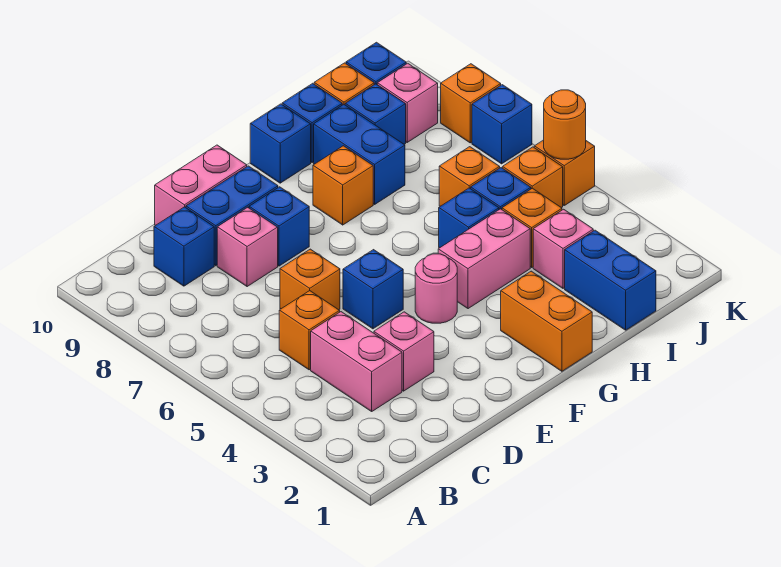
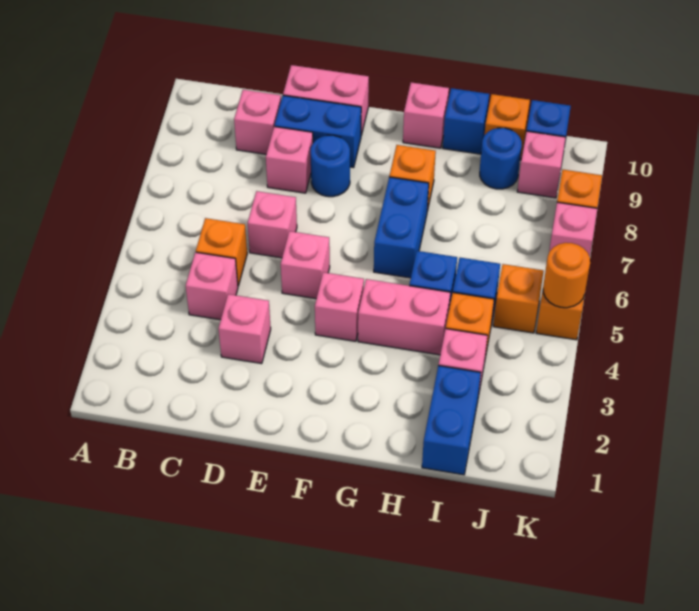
pink 1x2 brick [311,312,402,411] -> pink 1x1 brick [186,252,238,320]
blue 1x1 brick [154,207,214,286] -> pink 1x1 brick [234,90,281,154]
orange 1x1 brick [280,249,340,310] -> pink 1x1 brick [248,191,297,258]
blue 1x1 brick [343,250,403,329] -> pink 1x1 brick [281,231,330,299]
blue 1x1 brick [249,187,309,266] -> blue 1x1 round brick [310,135,350,197]
pink 1x1 round brick [415,254,457,323] -> pink 1x1 brick [315,272,364,341]
orange 1x2 brick [501,271,592,371] -> none
blue 1x1 brick [250,104,311,183] -> pink 1x1 brick [403,82,449,148]
blue 1x2 brick [314,105,405,204] -> blue 1x2 brick moved to [374,177,429,278]
orange 1x1 brick [439,147,500,206] -> none
blue 1x1 brick [345,84,406,144] -> blue 1x1 round brick [480,128,522,189]
blue 1x1 brick [472,85,532,164] -> pink 1x1 brick [549,202,597,256]

